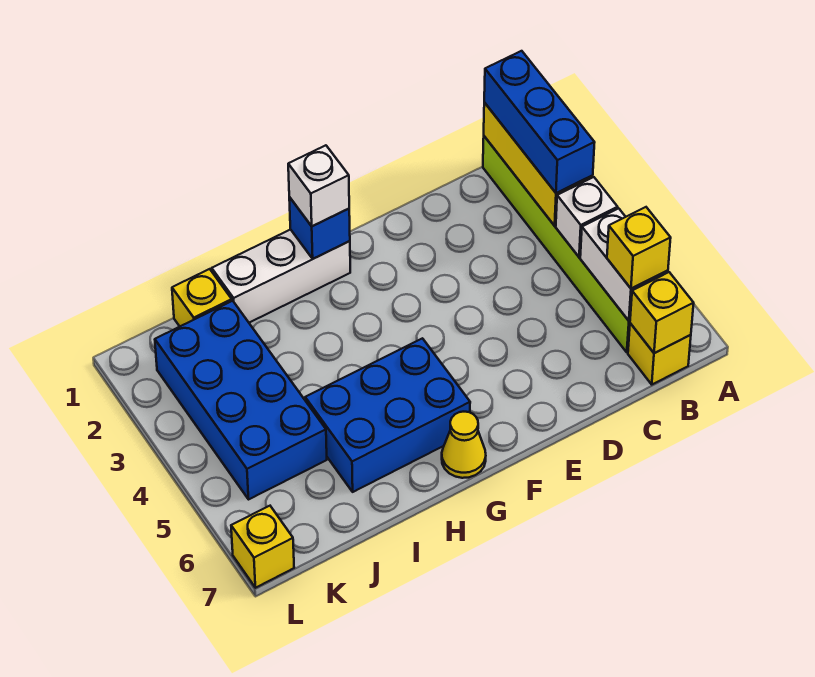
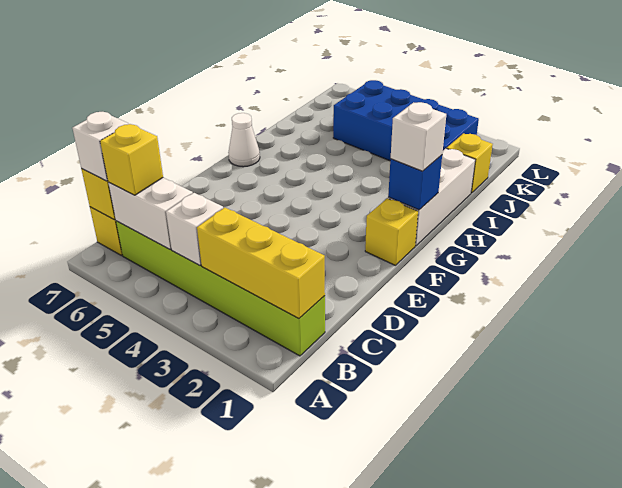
blue 1x3 brick [484,51,595,193] -> none
none -> white 1x1 brick [72,112,128,181]
blue 2x3 brick [305,338,470,492] -> none
yellow 1x1 cone [442,412,486,478] -> white 1x1 cone [228,113,260,167]
yellow 1x1 brick [231,506,294,588] -> yellow 1x1 brick moved to [365,198,418,265]

